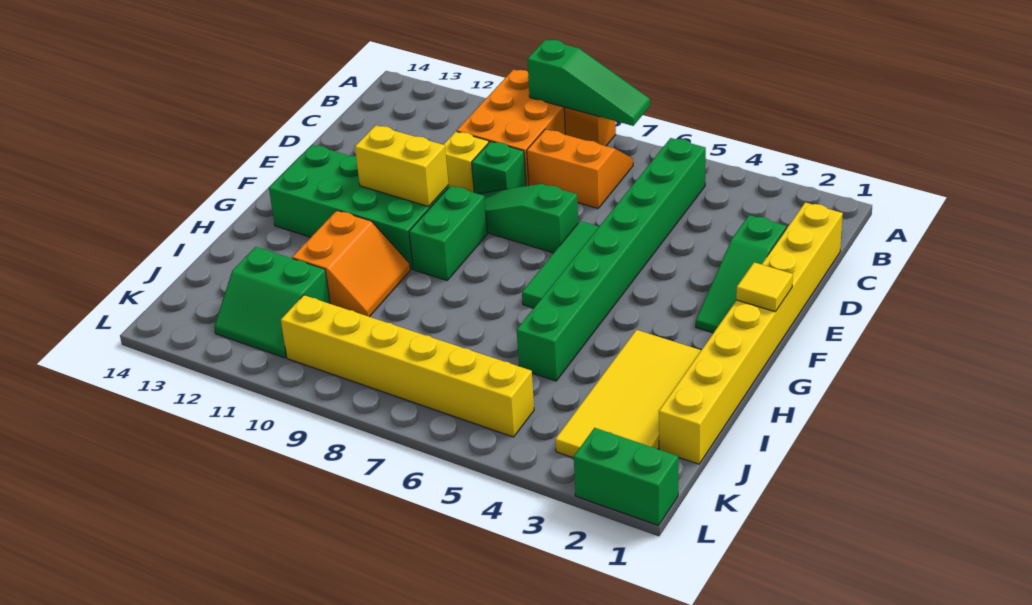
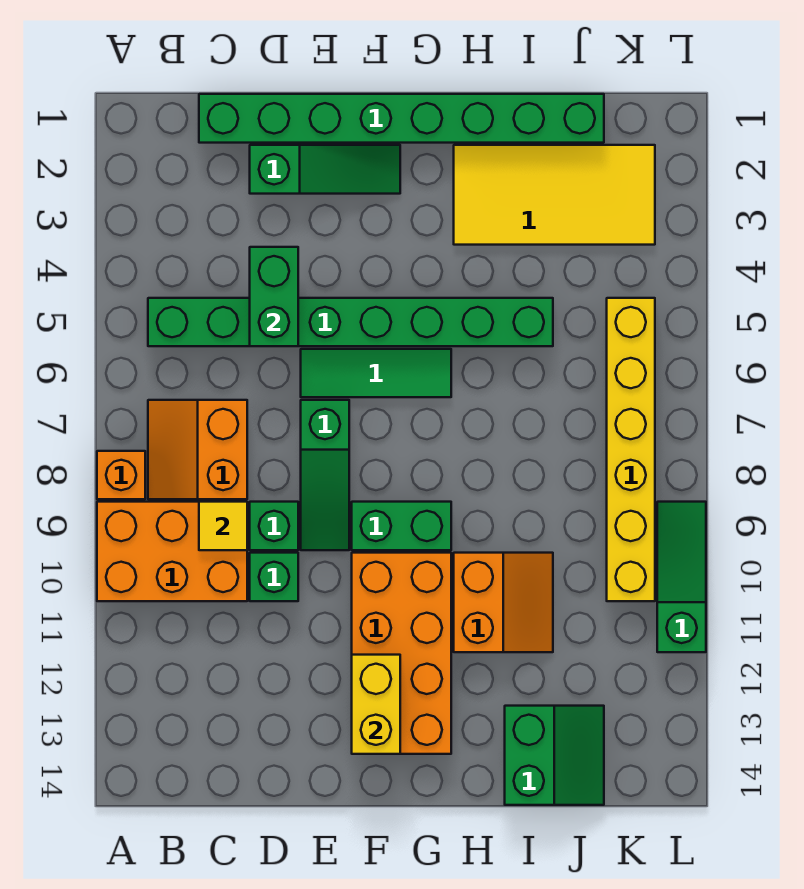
green 1x3 slope [527,40,650,126] -> green 1x3 slope moved to [657,502,706,652]
yellow 1x8 brick [659,203,843,464] -> green 1x8 brick [199,94,604,143]
yellow 1x1 brick [443,131,489,193] -> green 1x1 brick [250,553,298,601]
yellow 1x1 tile [736,262,793,312] -> yellow 1x1 tile moved to [199,502,247,550]
green 2x4 brick [269,145,449,269] -> orange 2x4 brick [352,553,451,754]
yellow 1x2 brick [355,125,448,207] -> yellow 1x2 brick moved to [352,655,400,754]
orange 2x2 slope [292,211,410,317] -> orange 2x2 slope turned to [454,553,553,652]
green 2x2 slope [214,247,330,358] -> green 2x2 slope moved to [505,706,604,805]
green 1x2 brick [574,428,678,526] -> green 1x2 brick moved to [250,247,298,346]

